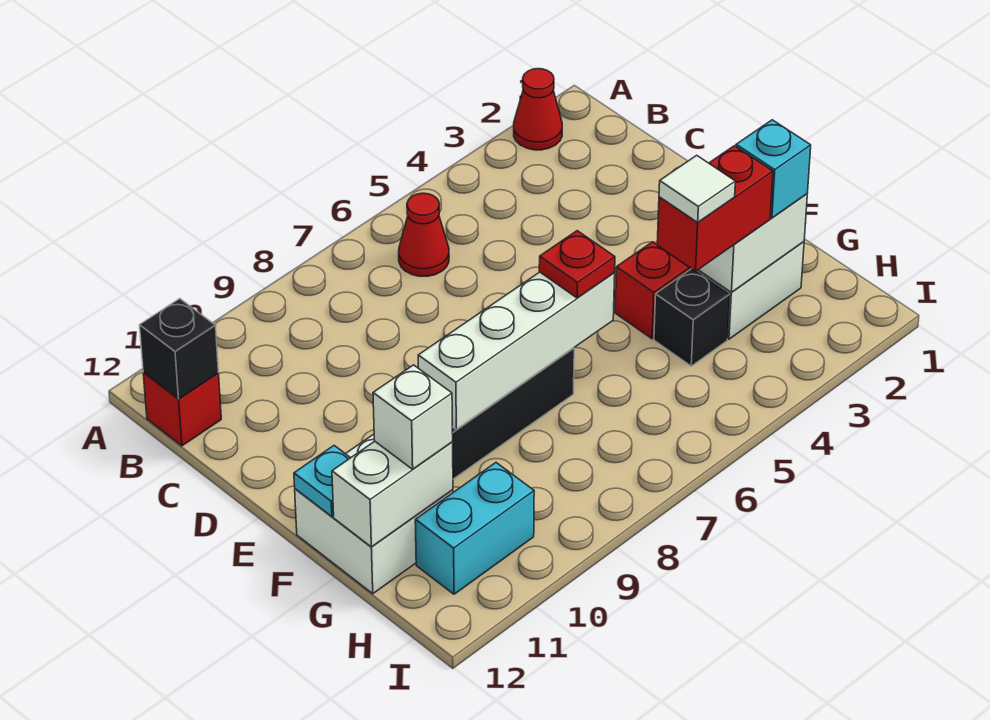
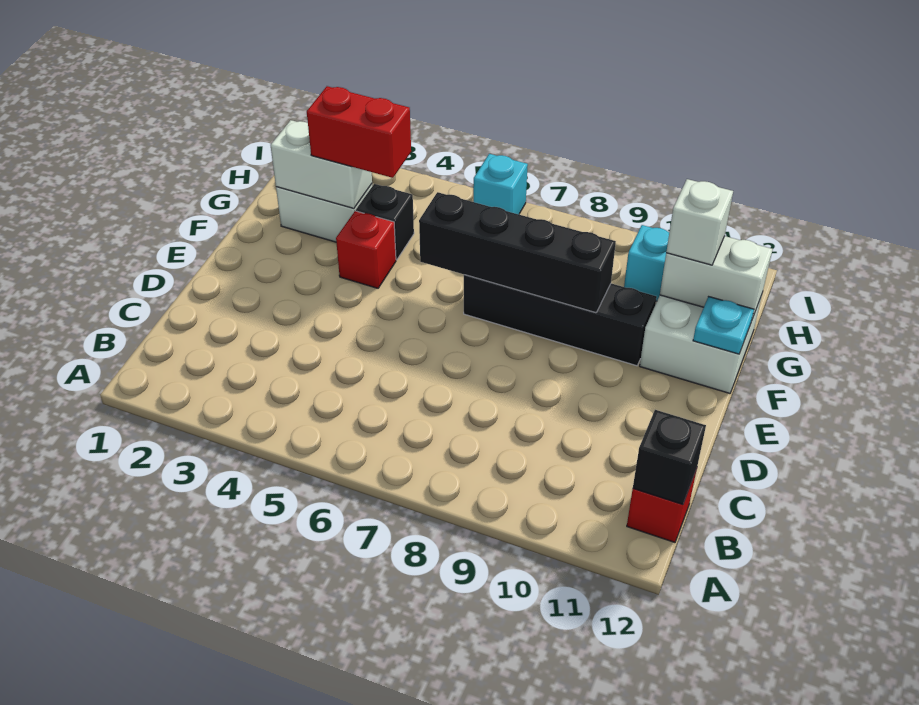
red 1x1 cone [514,69,562,150] -> none
red 1x1 cone [399,193,449,276] -> none
white 1x4 brick [418,272,615,429] -> black 1x4 brick [419,192,616,313]
red 1x1 plate [539,231,615,298] -> none
cyan 1x1 brick [736,120,811,218] -> cyan 1x1 brick moved to [473,154,528,214]
white 1x1 tile [659,155,735,222] -> none

